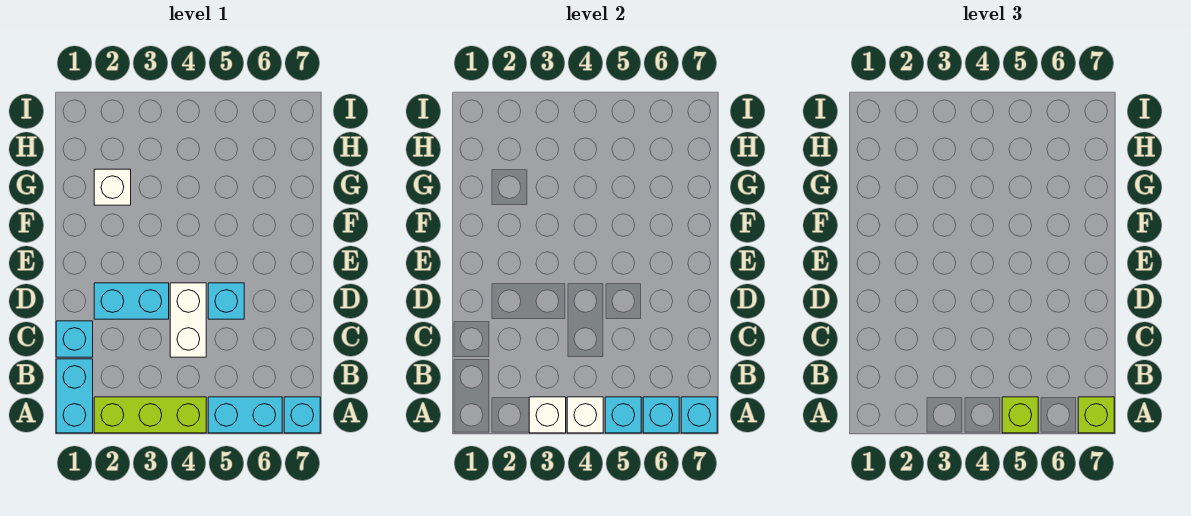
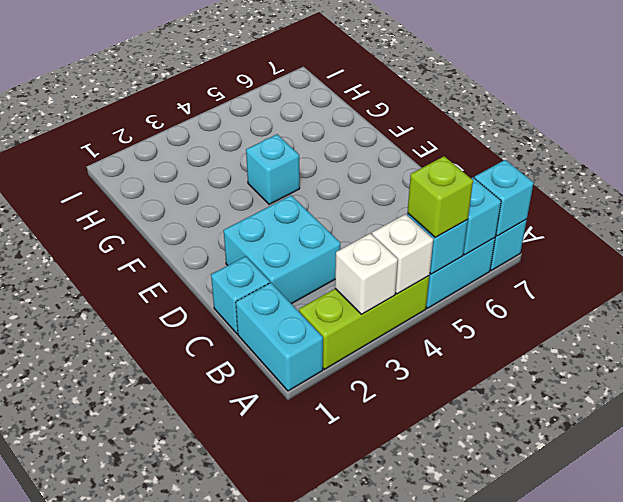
lime 1x1 brick [1078,397,1114,433] -> none
white 1x2 brick [170,283,206,357] -> none
cyan 1x2 brick [94,283,169,319] -> cyan 2x2 brick [224,195,340,304]
cyan 1x1 brick [208,283,244,319] -> cyan 1x1 brick moved to [246,134,300,204]
white 1x1 brick [94,169,131,205] -> none

